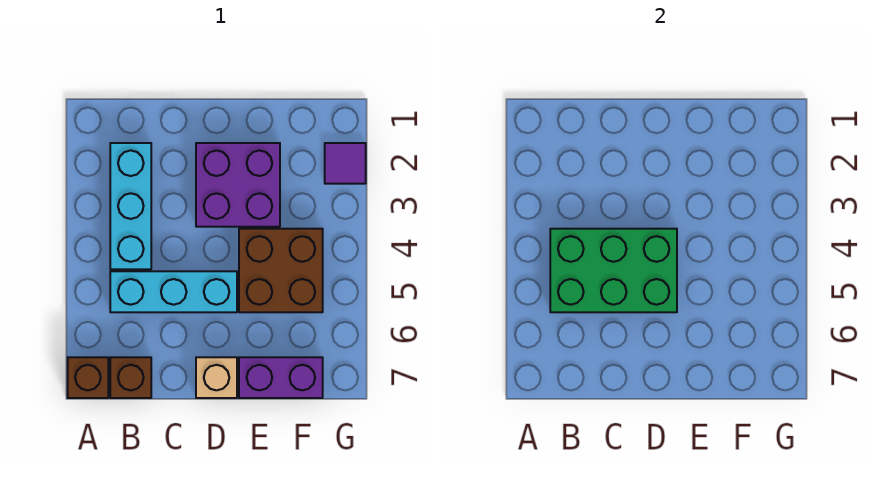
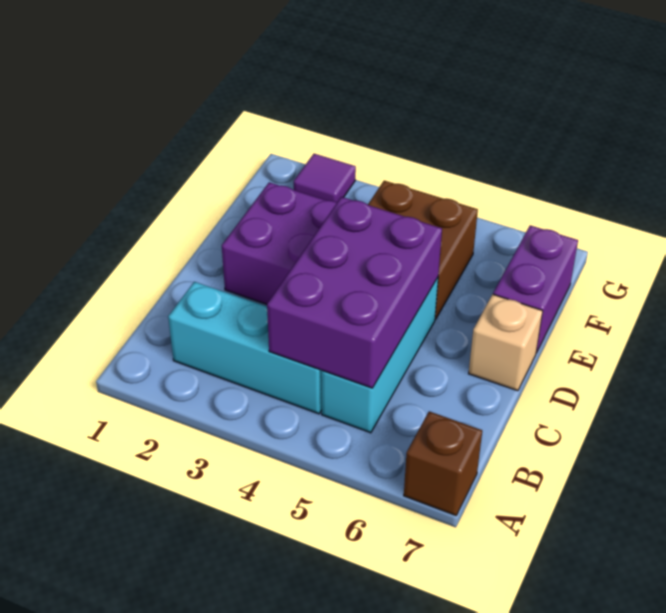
green 2x3 brick [550,229,677,312] -> purple 2x3 brick [267,197,442,388]
brown 1x1 brick [110,357,151,398] -> none

